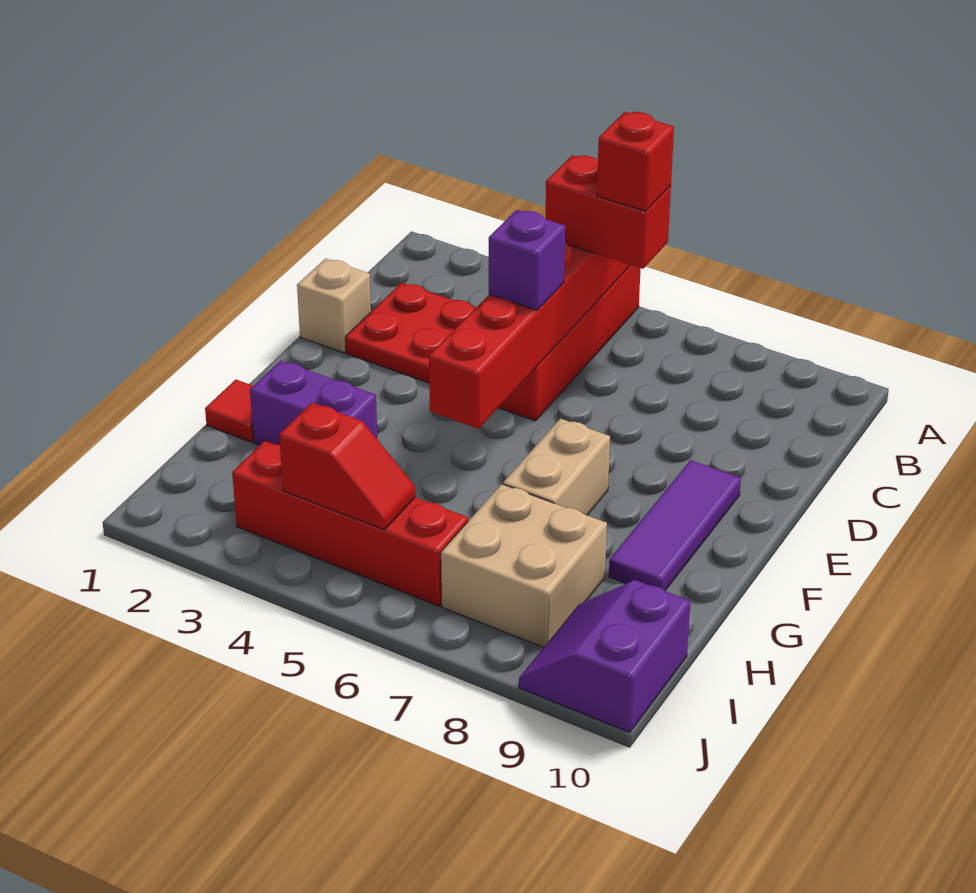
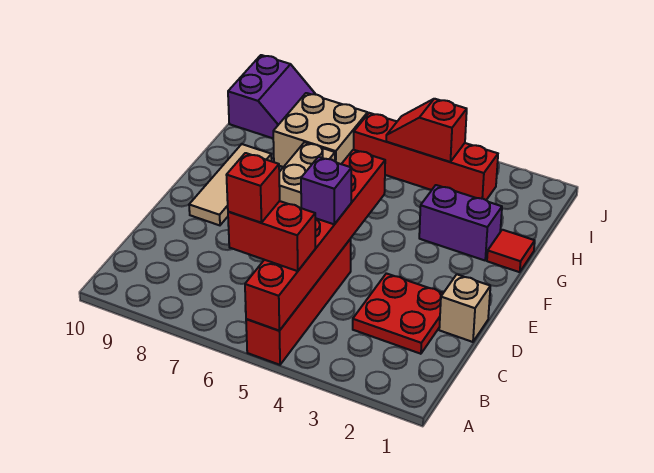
purple 1x3 tile [609,460,741,590] -> tan 1x3 tile [189,144,272,225]

